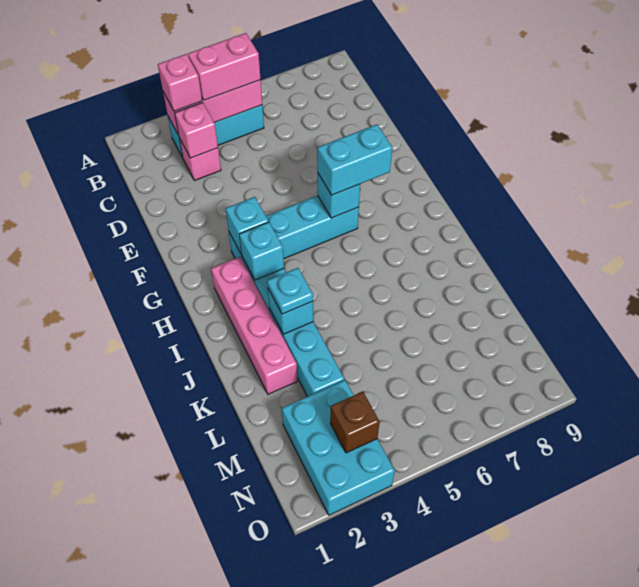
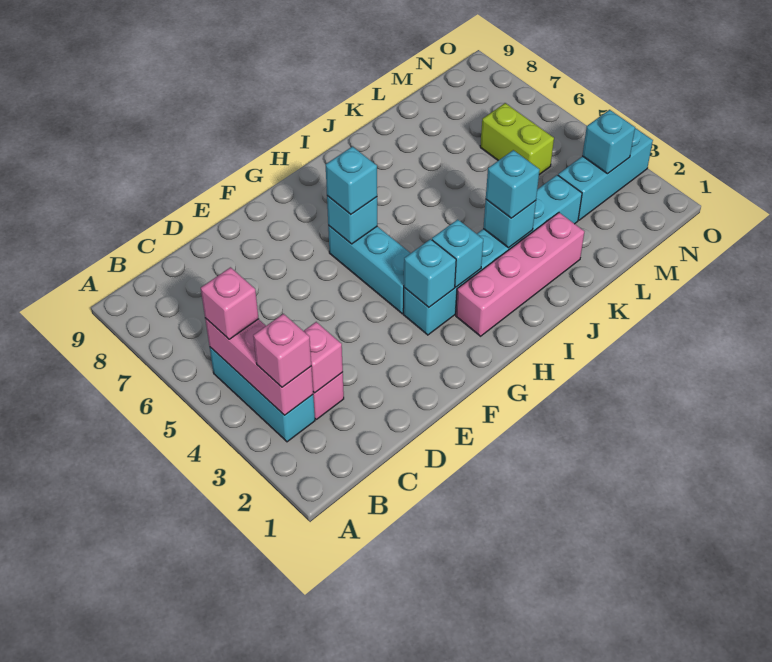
pink 1x2 brick [188,33,261,100] -> pink 1x1 brick [201,267,259,339]
cyan 1x2 brick [317,124,392,195] -> cyan 1x1 brick [326,147,377,214]
cyan 1x1 plate [267,268,313,314] -> cyan 1x1 brick [486,150,540,218]
cyan 2x3 brick [282,380,395,515] -> cyan 1x3 brick [558,128,653,220]
none -> lime 1x2 brick [480,103,554,175]
brown 1x1 brick [330,392,380,453] -> cyan 1x1 brick [582,110,635,174]

